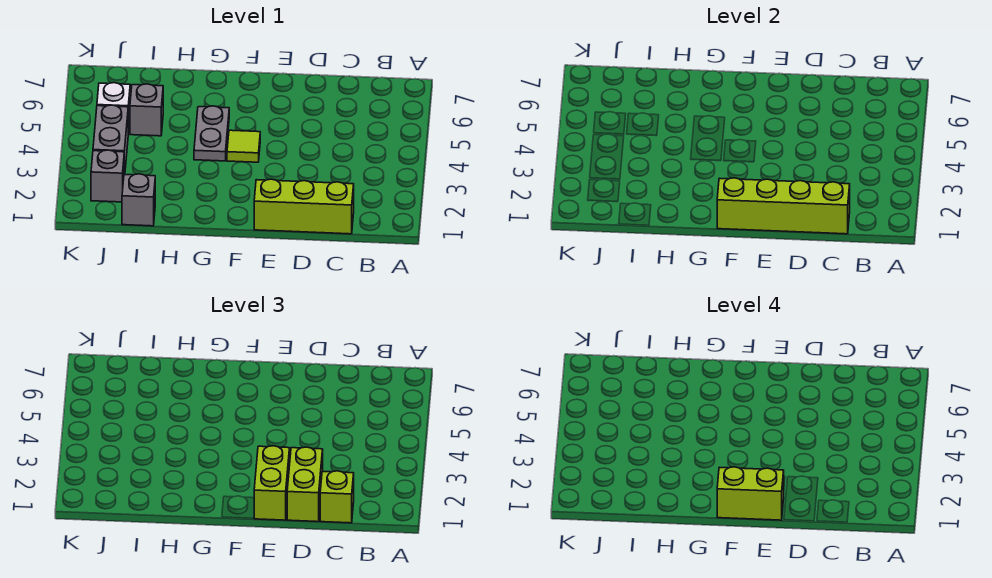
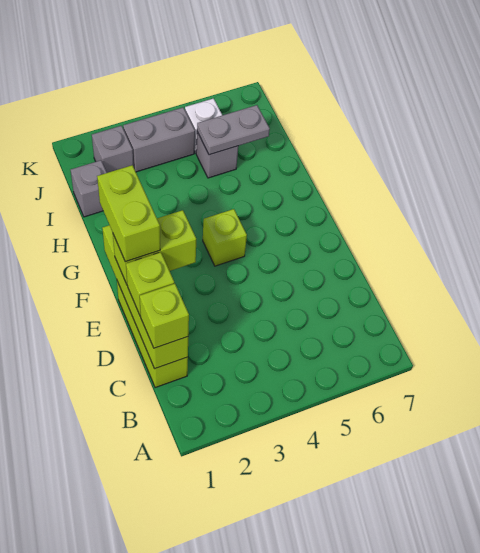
lime 1x2 brick [287,447,323,522] -> lime 1x1 brick [126,252,174,316]
lime 1x1 tile [227,130,260,162] -> lime 1x1 brick [203,209,247,266]
grey 1x2 plate [194,106,229,161] -> grey 1x2 plate moved to [197,105,270,155]

